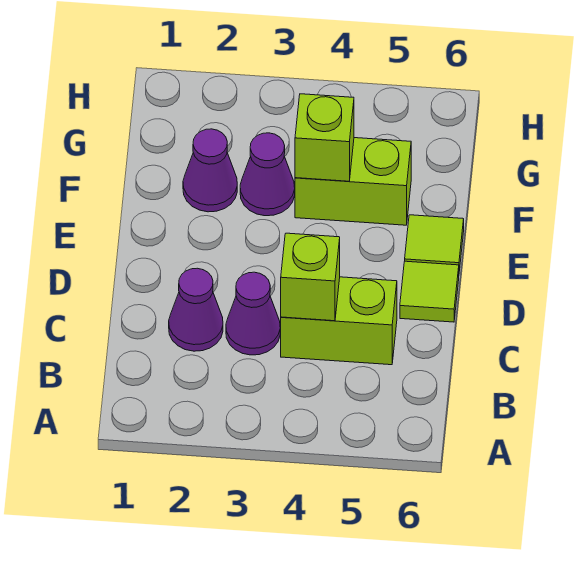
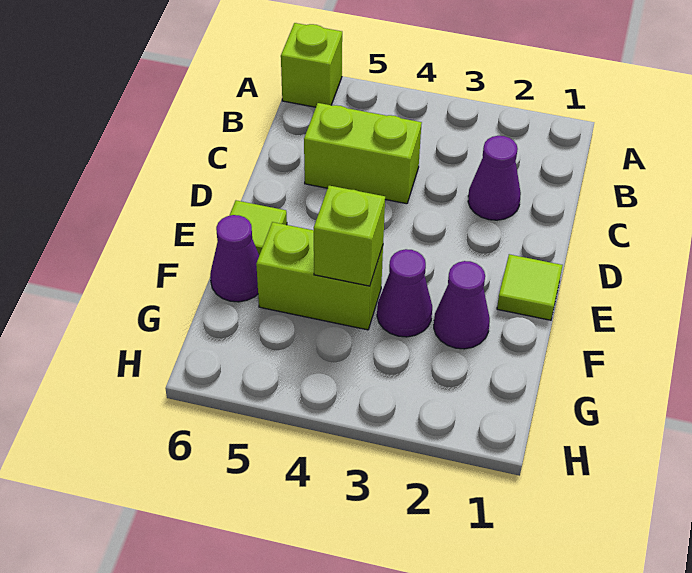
purple 1x1 cone [226,272,280,355] -> purple 1x1 cone moved to [210,215,259,302]
lime 1x1 brick [281,233,340,321] -> lime 1x1 brick moved to [281,23,342,107]
lime 1x1 tile [400,261,459,322] -> lime 1x1 tile moved to [497,254,563,320]

